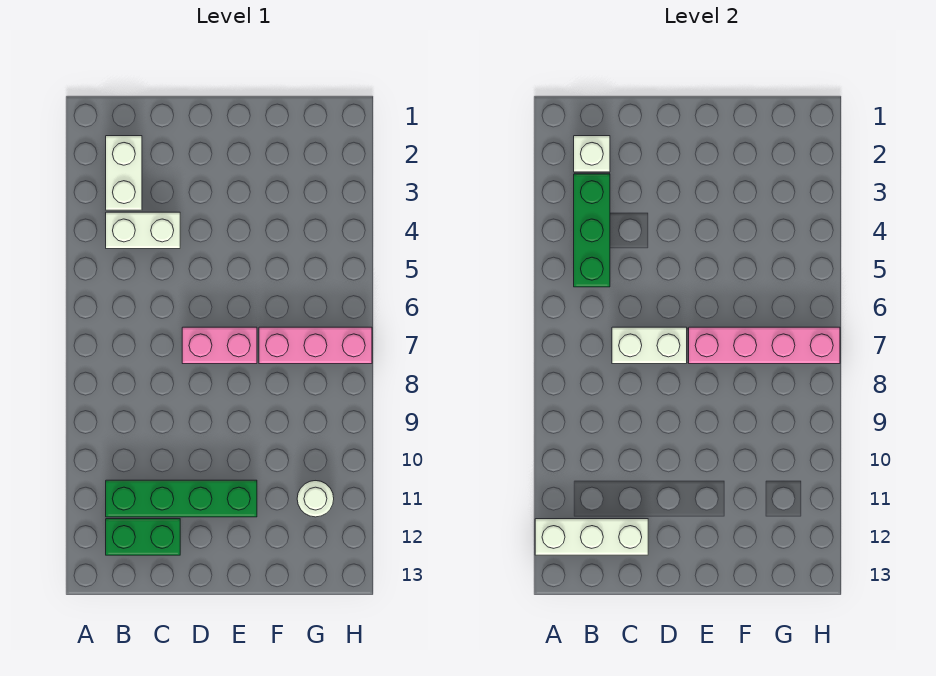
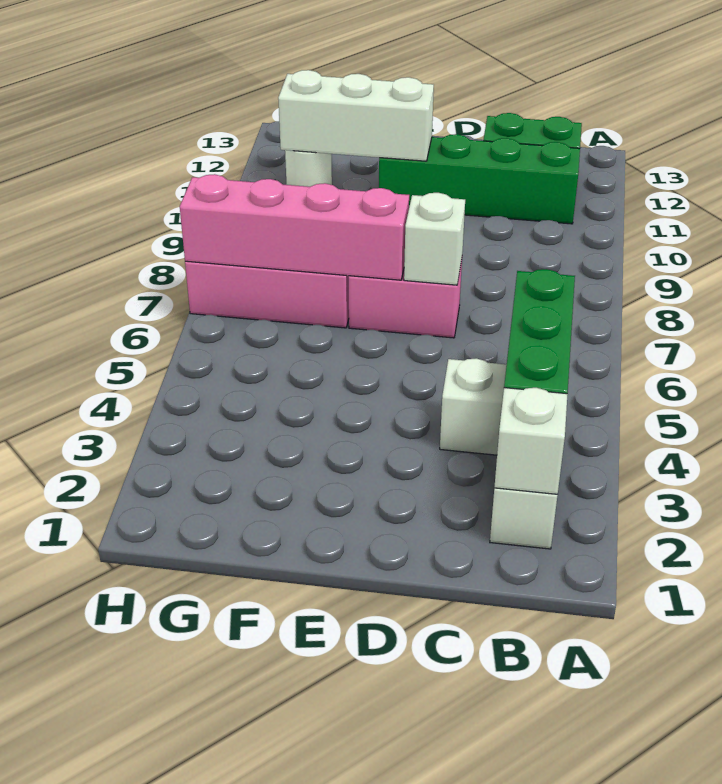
white 1x3 brick [535,519,648,555] -> white 1x3 brick moved to [278,70,434,161]
white 1x2 brick [612,327,687,364] -> white 1x1 brick [404,193,465,285]

